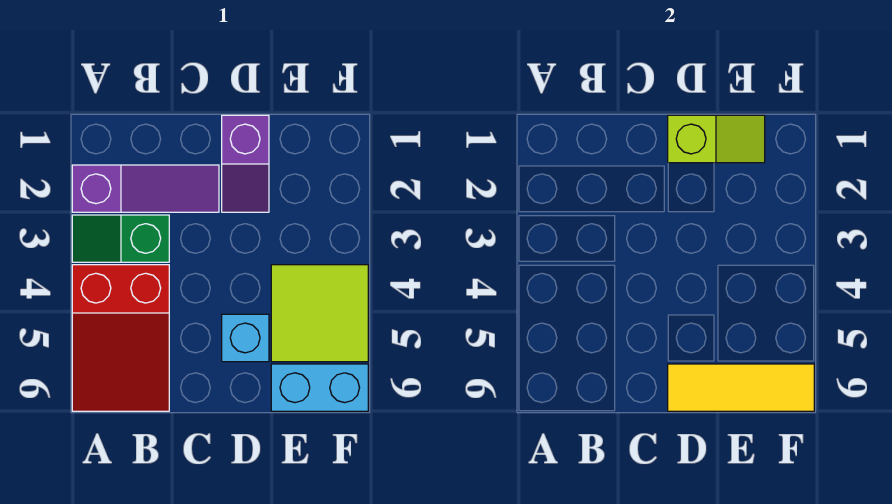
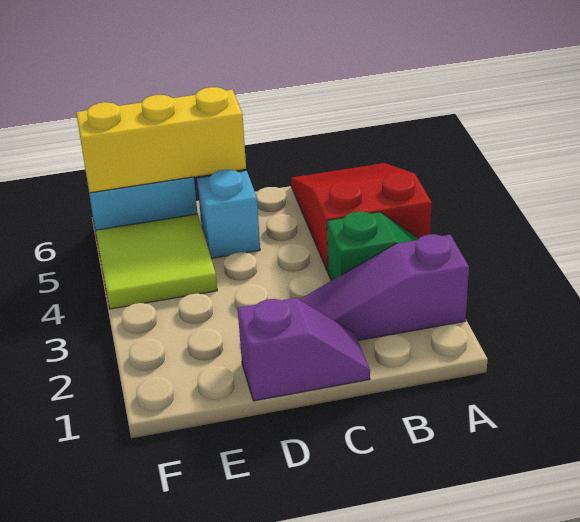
purple 1x2 slope [222,115,269,212] -> purple 1x2 slope turned to [238,298,370,401]
lime 1x2 slope [668,115,765,163] -> none
yellow 1x3 tile [668,364,814,411] -> yellow 1x3 brick [76,87,246,193]

